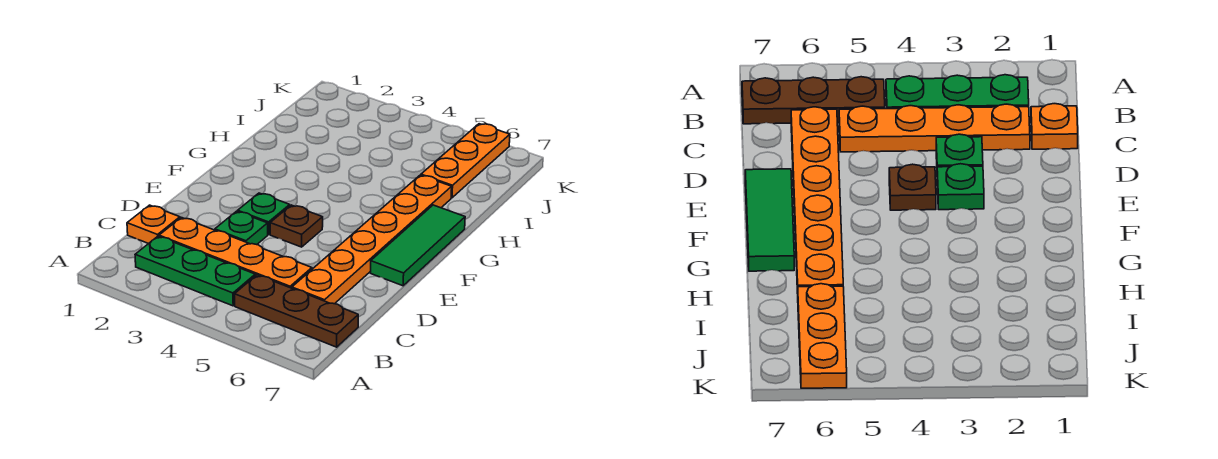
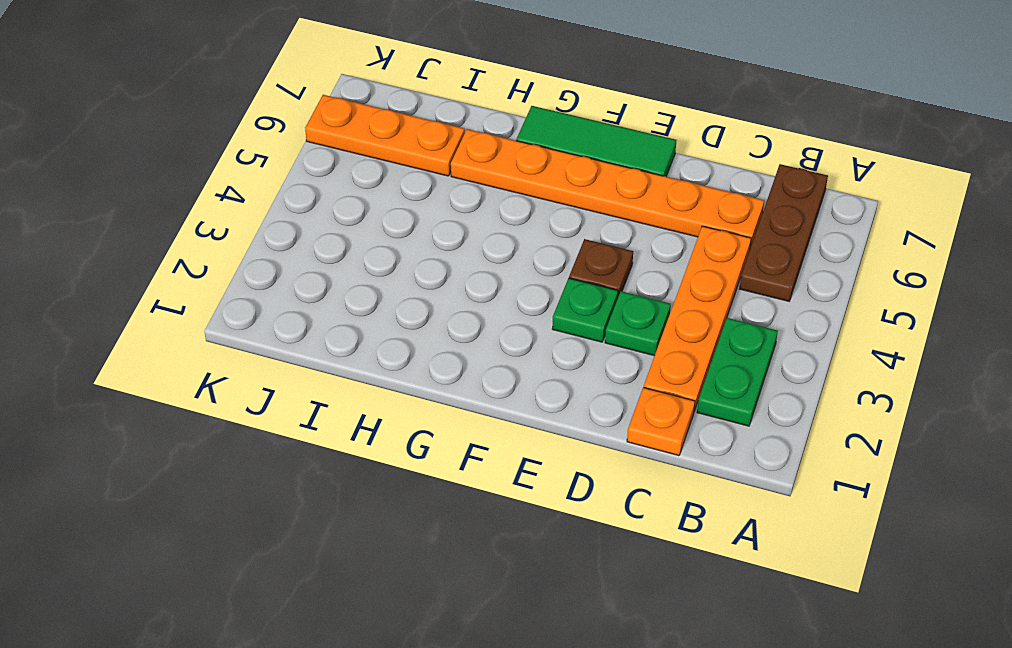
green 1x3 plate [135,236,255,306] -> green 1x2 plate [697,318,778,426]

